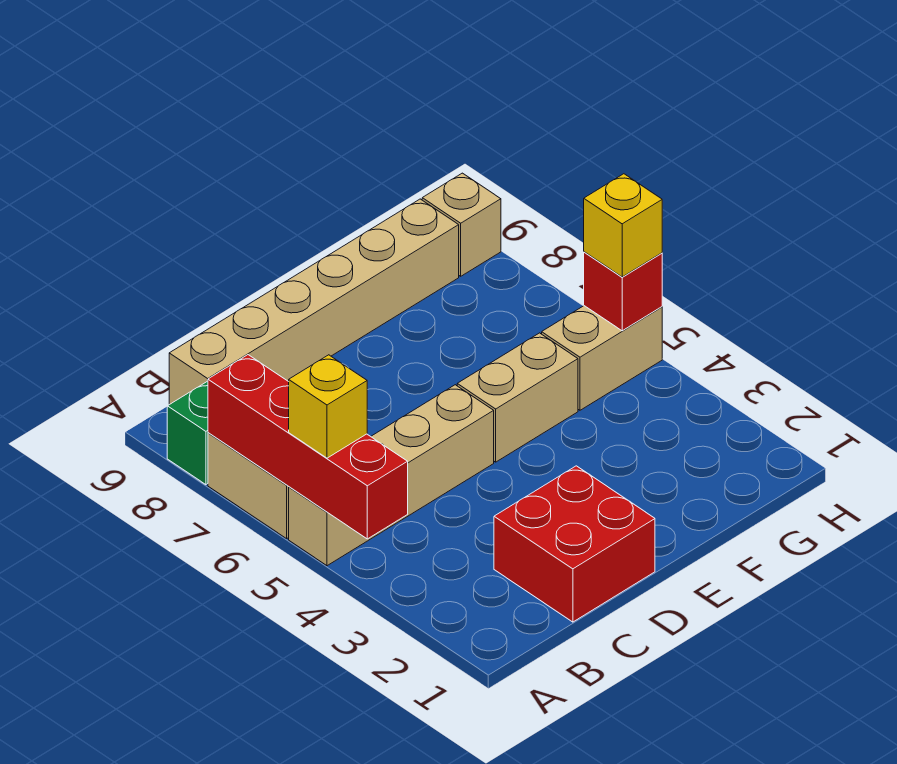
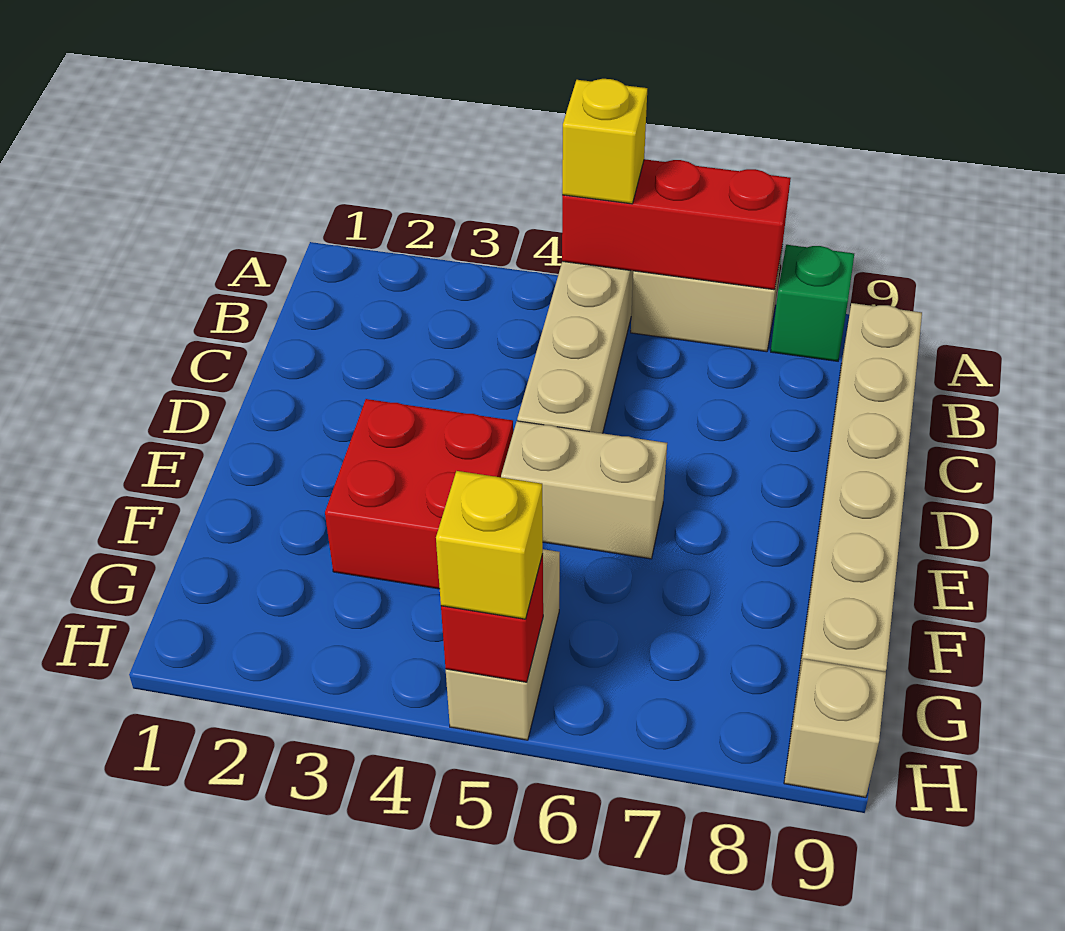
red 1x4 brick [208,355,408,539] -> red 1x3 brick [562,159,791,290]
red 2x2 brick [494,466,655,622] -> red 2x2 brick moved to [325,399,513,589]
tan 1x2 brick [457,333,578,462] -> tan 1x2 brick turned to [501,421,667,559]

